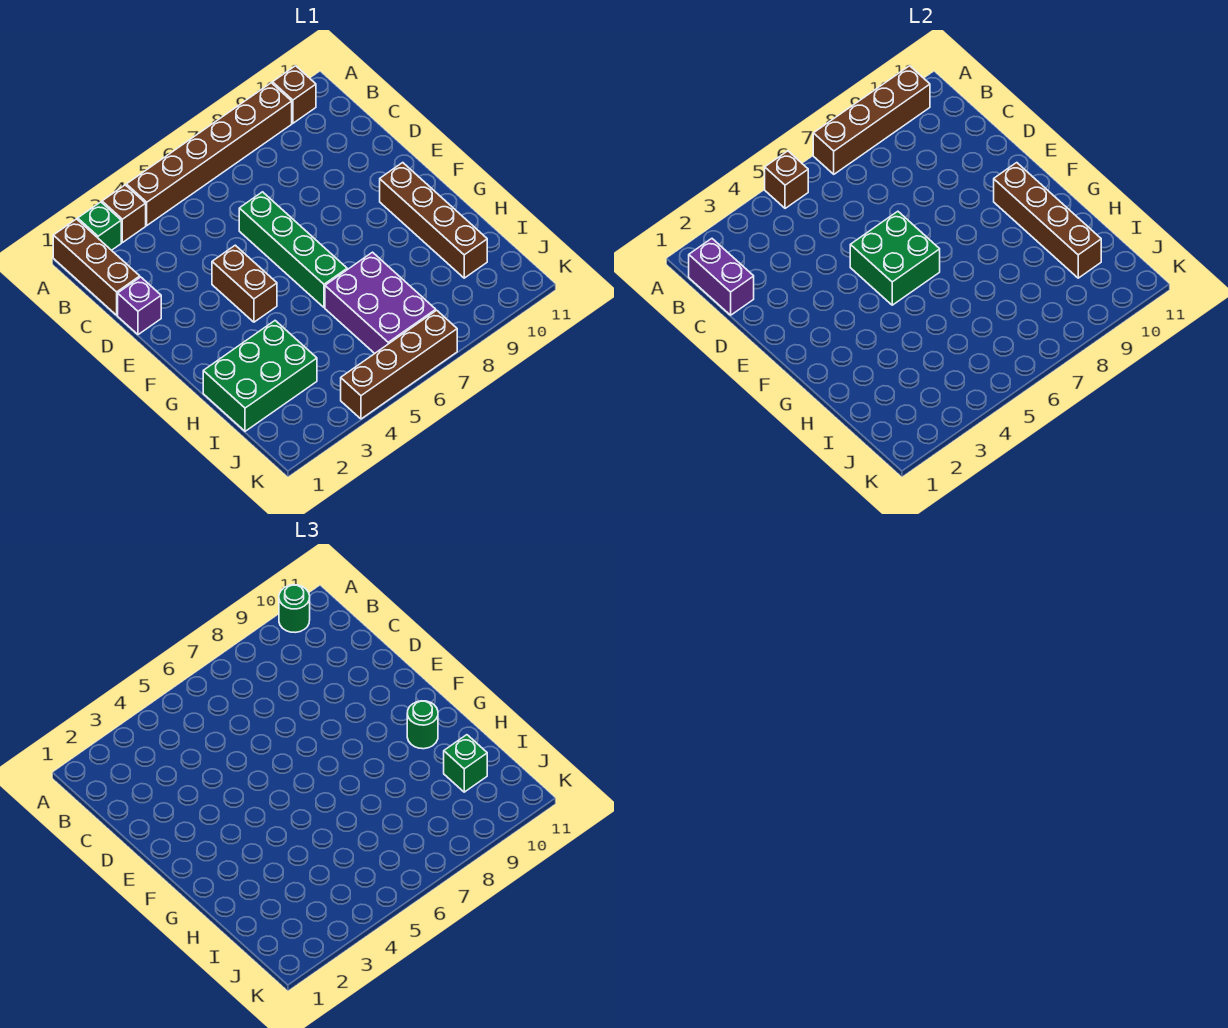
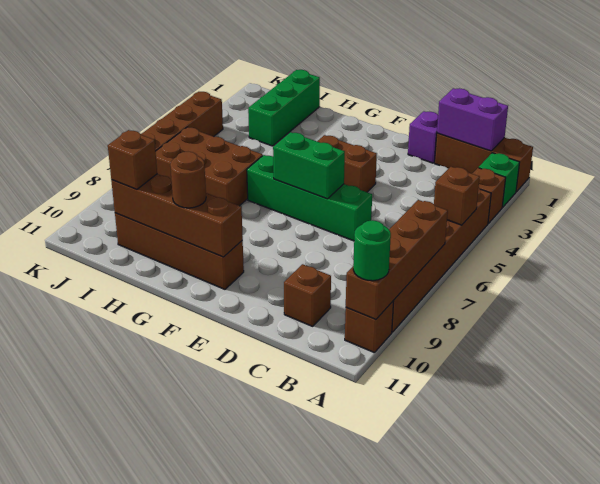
none -> brown 1x1 brick [284,264,331,326]
green 2x2 brick [850,211,940,305] -> green 1x2 brick [273,132,345,199]
green 1x1 round brick [407,701,438,749] -> brown 1x1 round brick [170,152,206,208]
green 2x3 brick [203,321,317,431] -> green 1x3 brick [248,70,320,146]
purple 2x3 brick [325,252,436,353] -> brown 2x3 brick [155,127,263,206]
green 1x1 brick [444,735,487,792] -> brown 1x1 brick [108,130,157,190]

